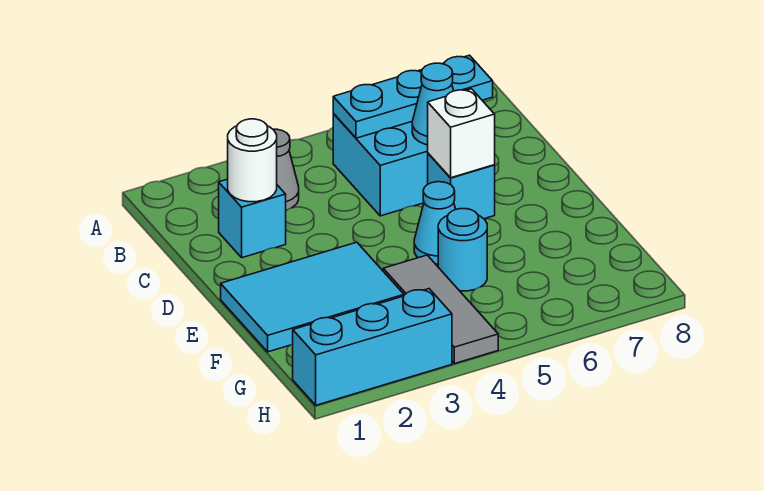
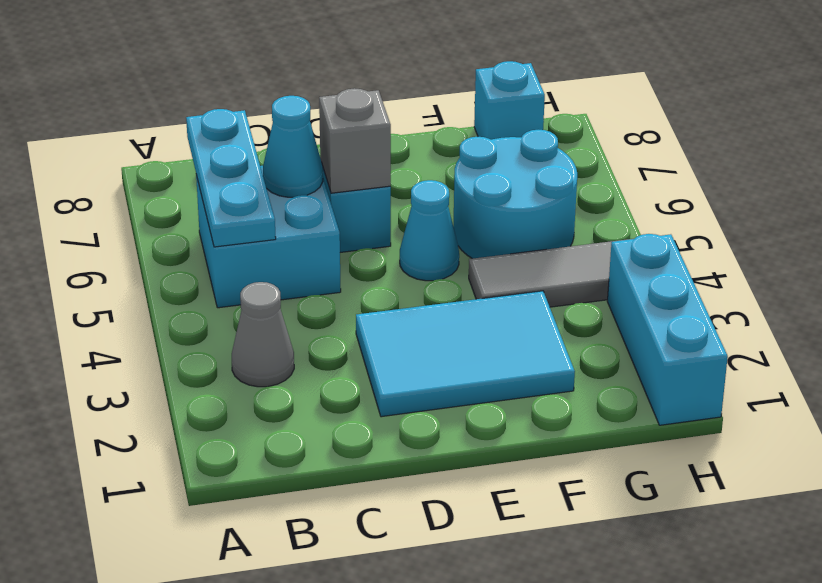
cyan 1x1 brick [219,179,286,258] -> cyan 1x1 brick moved to [474,61,545,140]
white 1x1 round brick [228,119,277,202] -> none
white 1x1 brick [428,89,495,178] -> grey 1x1 brick [319,88,391,193]
cyan 2x3 tile [221,242,404,352] -> cyan 2x3 tile turned to [356,291,575,417]
cyan 1x1 round brick [438,209,487,291] -> cyan 2x2 round brick [453,130,577,259]

